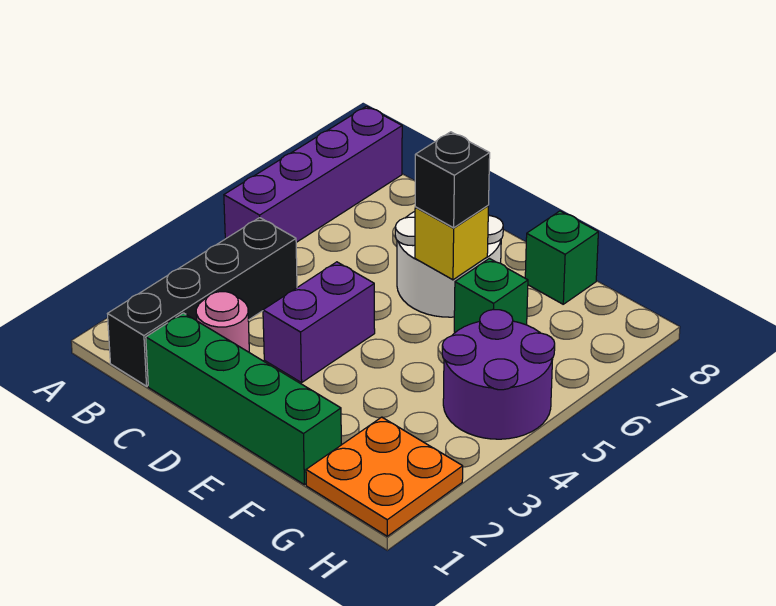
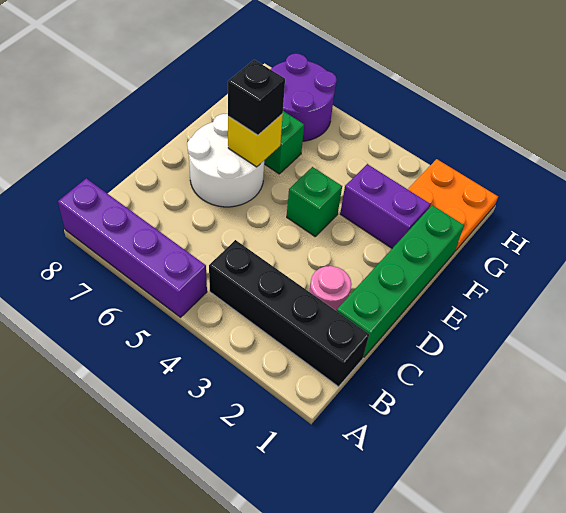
purple 1x2 brick [263,262,375,383] -> purple 1x2 brick moved to [340,164,430,248]
green 1x1 brick [525,211,598,304] -> green 1x1 brick moved to [287,167,342,236]
purple 2x2 round brick [442,310,555,439] -> purple 2x2 round brick moved to [271,54,337,141]

